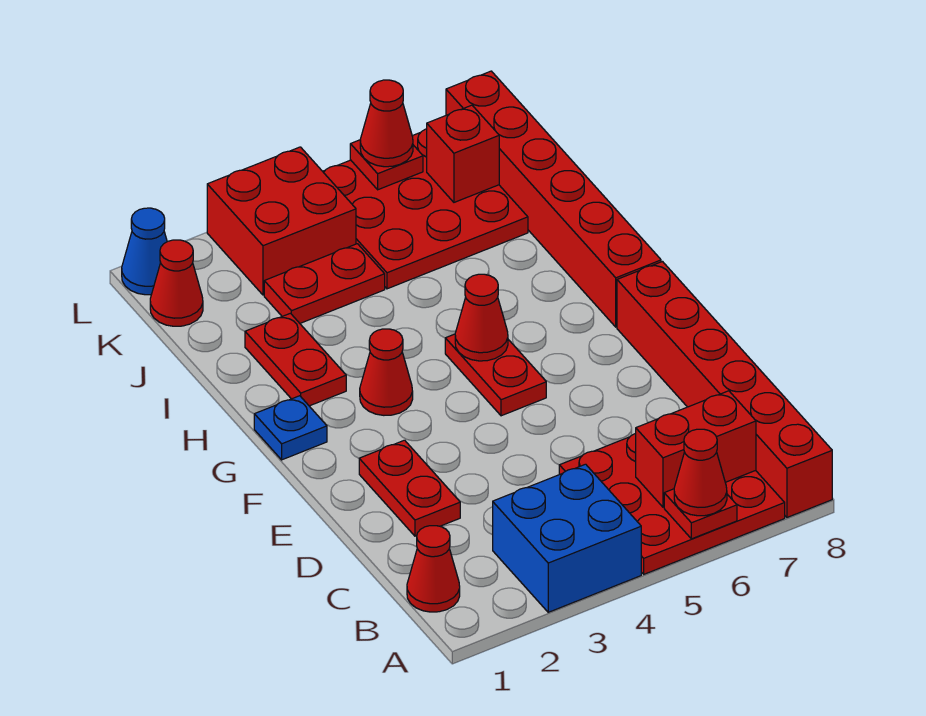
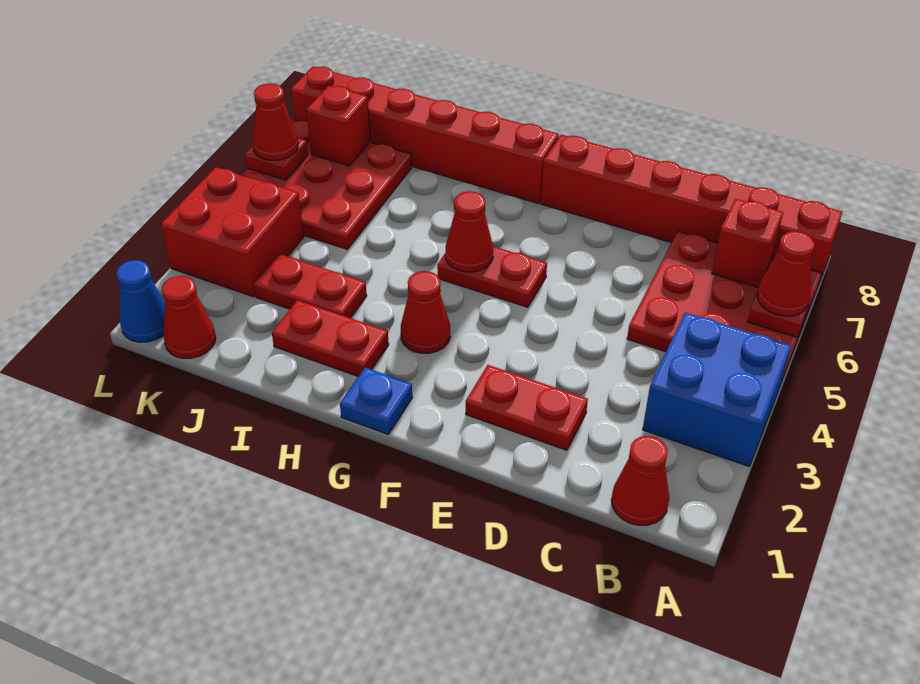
red 1x2 brick [636,391,756,507] -> red 1x1 brick [712,199,783,288]
red 1x2 plate [264,244,385,323] -> red 1x2 plate turned to [254,254,367,318]

